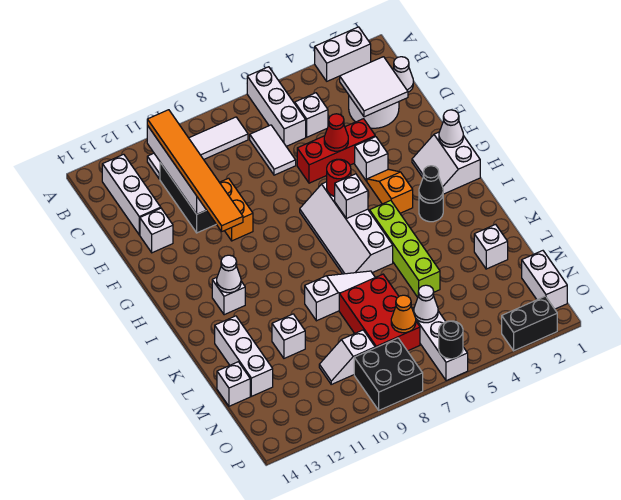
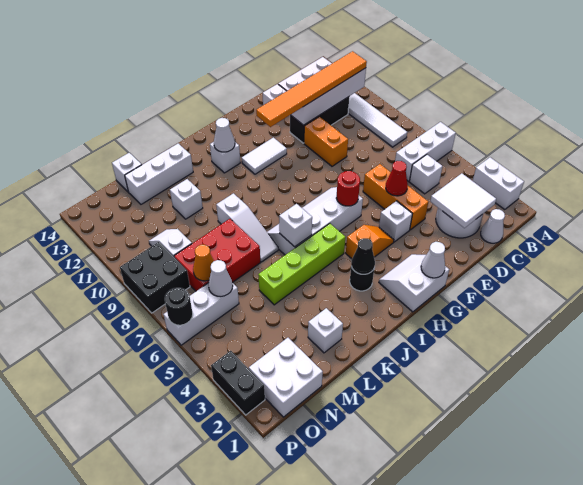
white 1x2 tile [250,125,296,175] -> white 1x2 tile moved to [242,138,287,174]
red 1x3 brick [297,119,375,183] -> orange 1x3 brick [363,164,428,230]
orange 1x2 brick [219,178,253,241] -> orange 1x2 brick turned to [304,117,348,166]
white 1x1 brick [335,174,368,218] -> white 1x1 brick moved to [279,204,312,247]
white 1x2 brick [522,251,567,309] -> white 2x2 brick [249,338,323,417]

